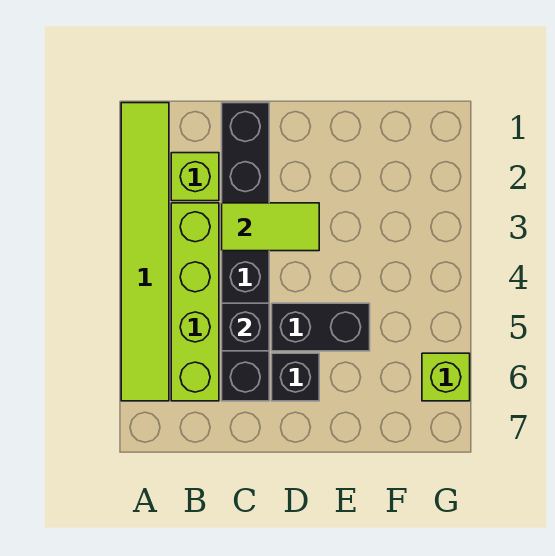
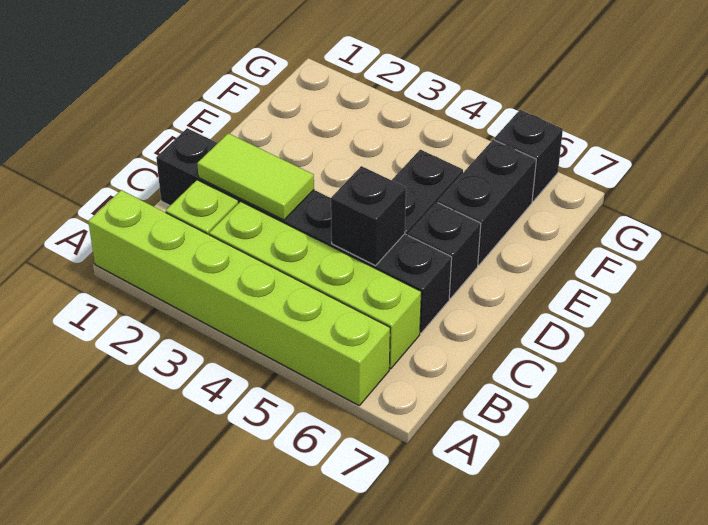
lime 1x6 tile [121,103,169,401] -> lime 1x6 brick [88,190,390,405]
lime 1x2 tile [222,203,319,251] -> lime 1x2 tile turned to [197,133,314,220]
none -> black 1x2 brick [438,140,536,265]
lime 1x1 brick [422,353,470,401] -> black 1x1 brick [494,110,563,201]

